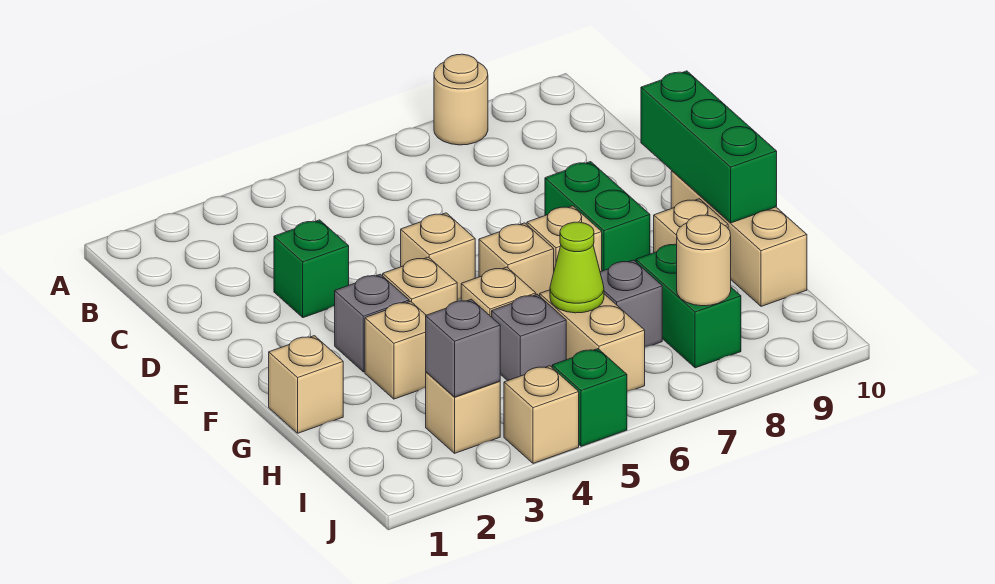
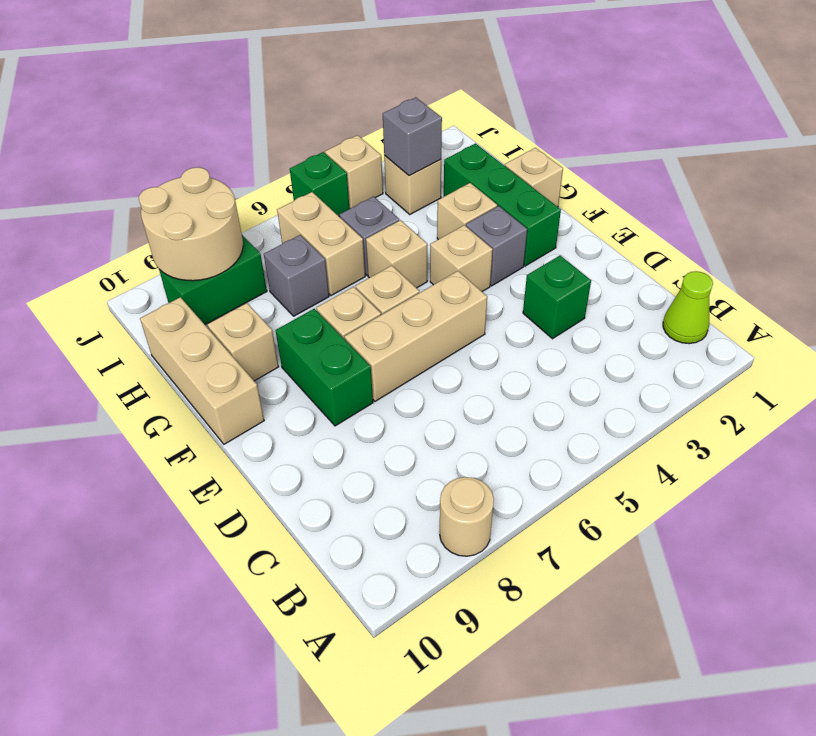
tan 1x1 brick [401,213,475,300] -> tan 1x3 brick [344,271,487,401]
green 1x3 brick [641,71,777,223] -> green 1x3 brick moved to [444,144,561,266]
lime 1x1 cone [550,222,604,313] -> lime 1x1 cone moved to [663,271,713,344]
green 1x2 brick [636,244,741,368] -> green 1x2 brick turned to [159,235,267,325]
tan 1x1 round brick [677,215,731,306] -> tan 2x2 round brick [139,167,243,281]

